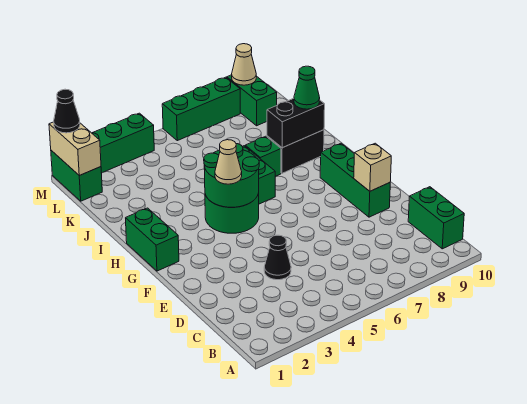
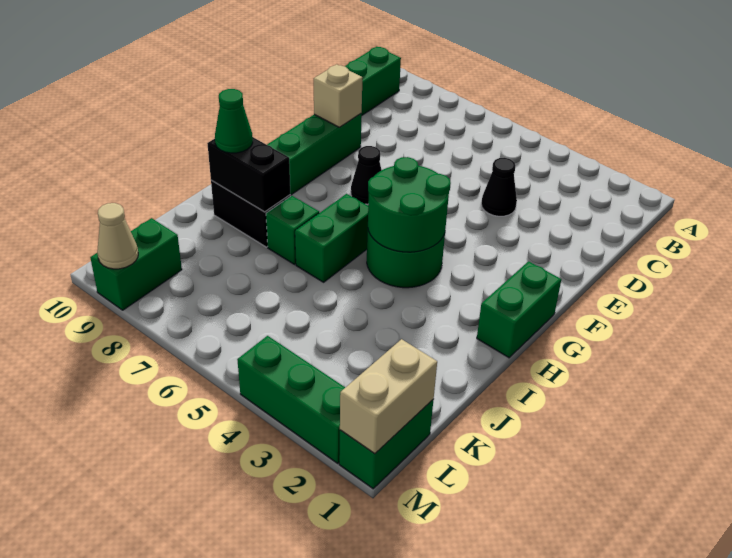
tan 1x1 cone [215,140,242,184] -> none
black 1x1 cone [54,89,80,133] -> black 1x1 cone moved to [351,146,381,204]
green 1x3 brick [162,77,240,141] -> none

